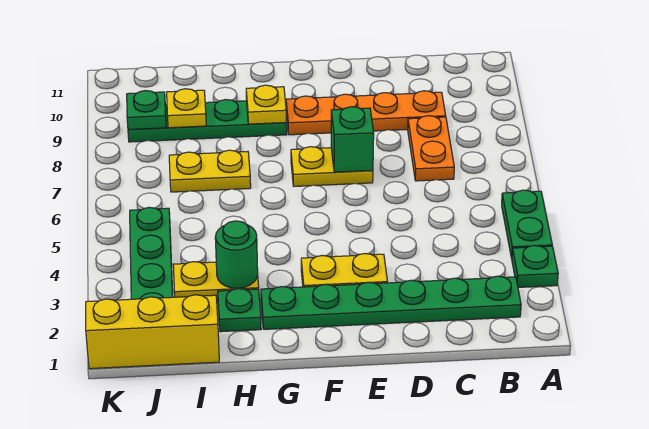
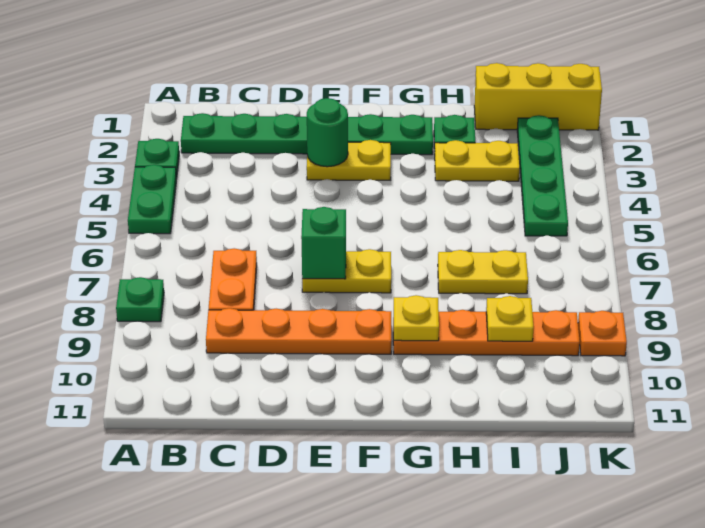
green 1x4 plate [128,100,287,142] -> orange 1x4 plate [393,310,580,356]
green 1x1 round brick [215,221,258,288] -> green 1x1 round brick moved to [307,98,348,167]
green 1x1 plate [127,91,166,130] -> green 1x1 plate moved to [116,277,164,322]
none -> orange 1x1 plate [578,311,627,356]

